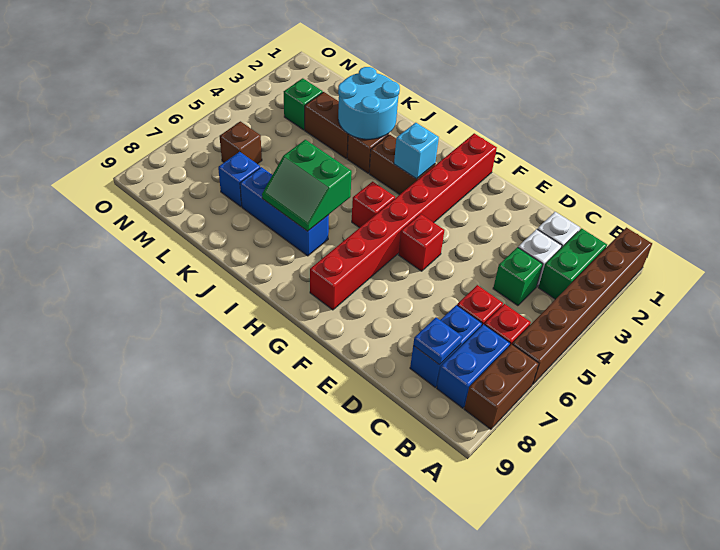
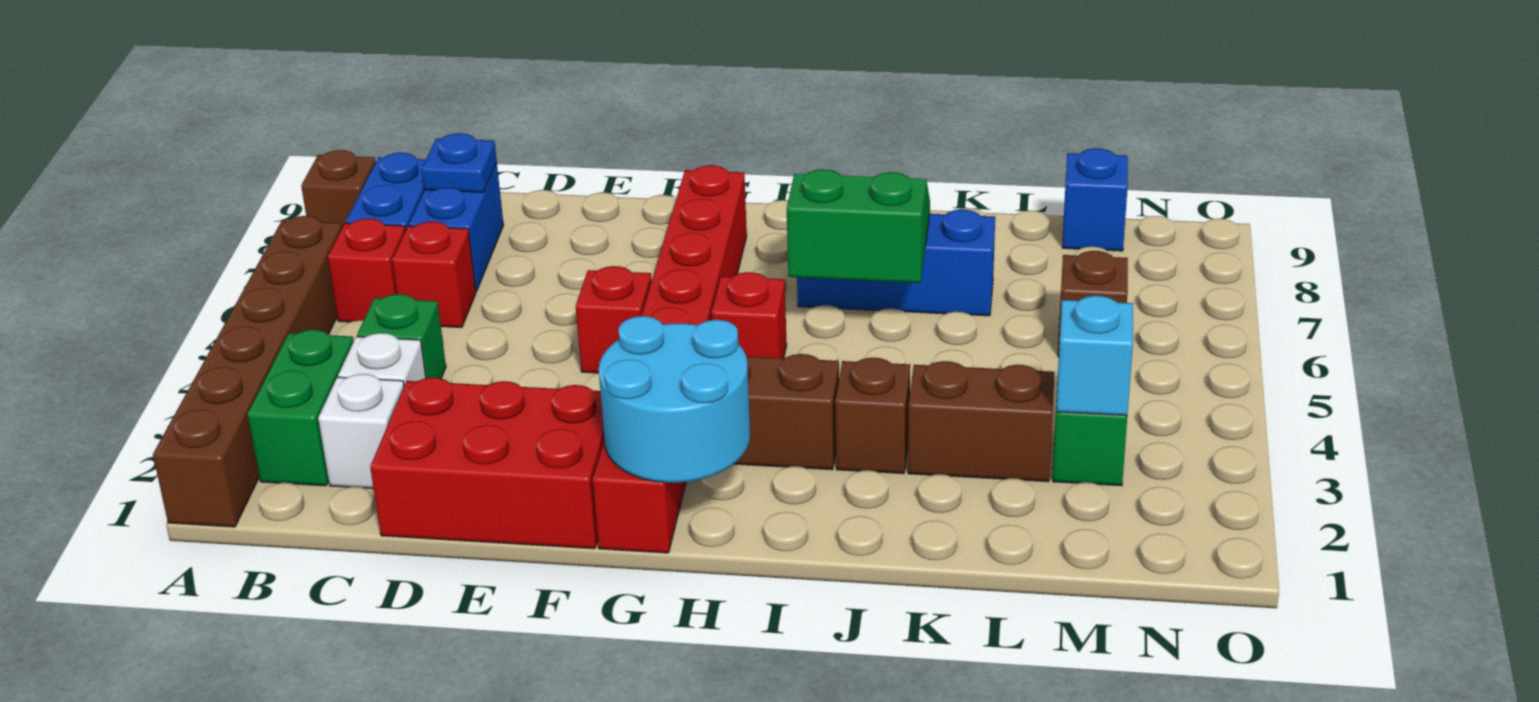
brown 1x2 brick [464,344,539,429] -> brown 1x1 brick [301,150,376,227]
none -> red 2x3 brick [370,378,604,549]
cyan 1x1 brick [394,123,439,179] -> cyan 1x1 brick moved to [1056,296,1133,416]
cyan 2x2 round brick [338,67,400,139] -> cyan 2x2 round brick moved to [599,316,750,483]
blue 1x1 brick [218,152,260,207] -> blue 1x1 brick moved to [1062,148,1128,251]

